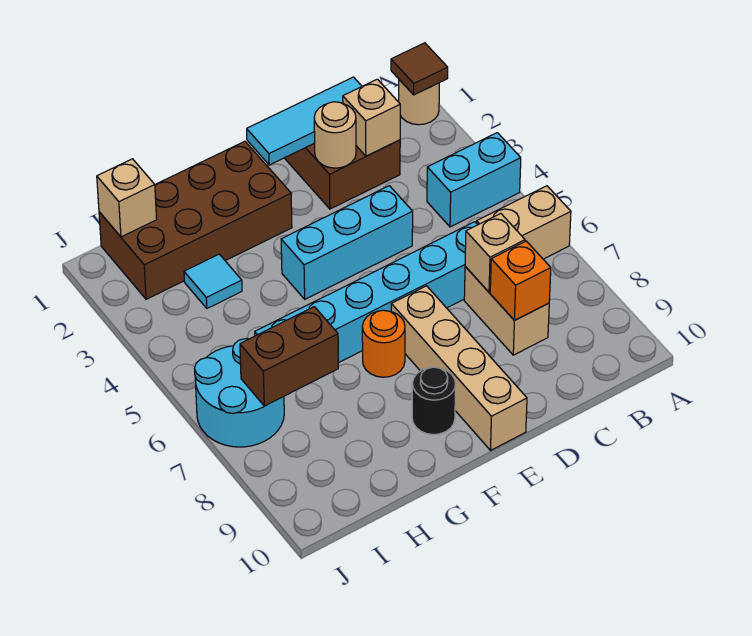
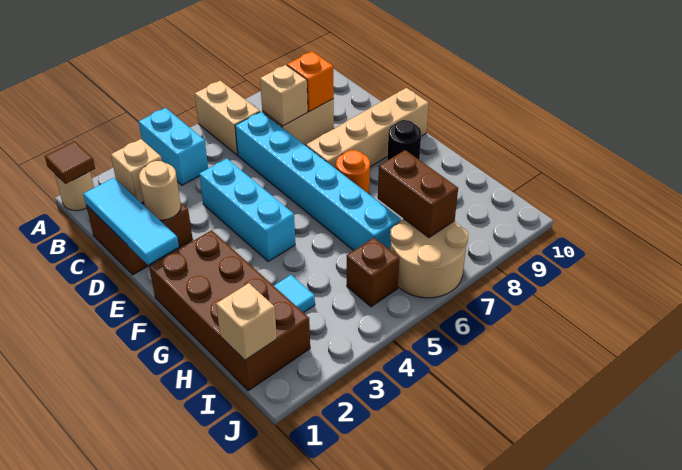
none -> brown 1x1 brick [347,238,400,307]
cyan 2x2 round brick [194,339,284,447] -> tan 2x2 round brick [390,219,468,298]

